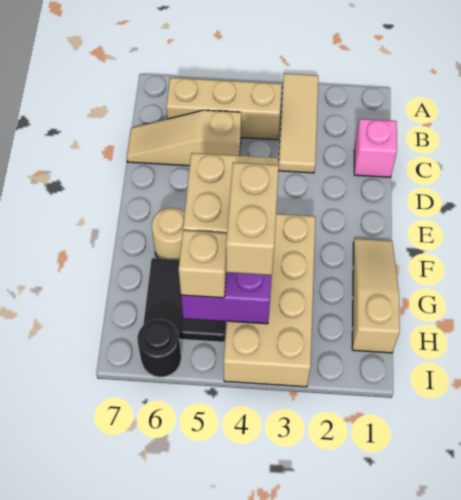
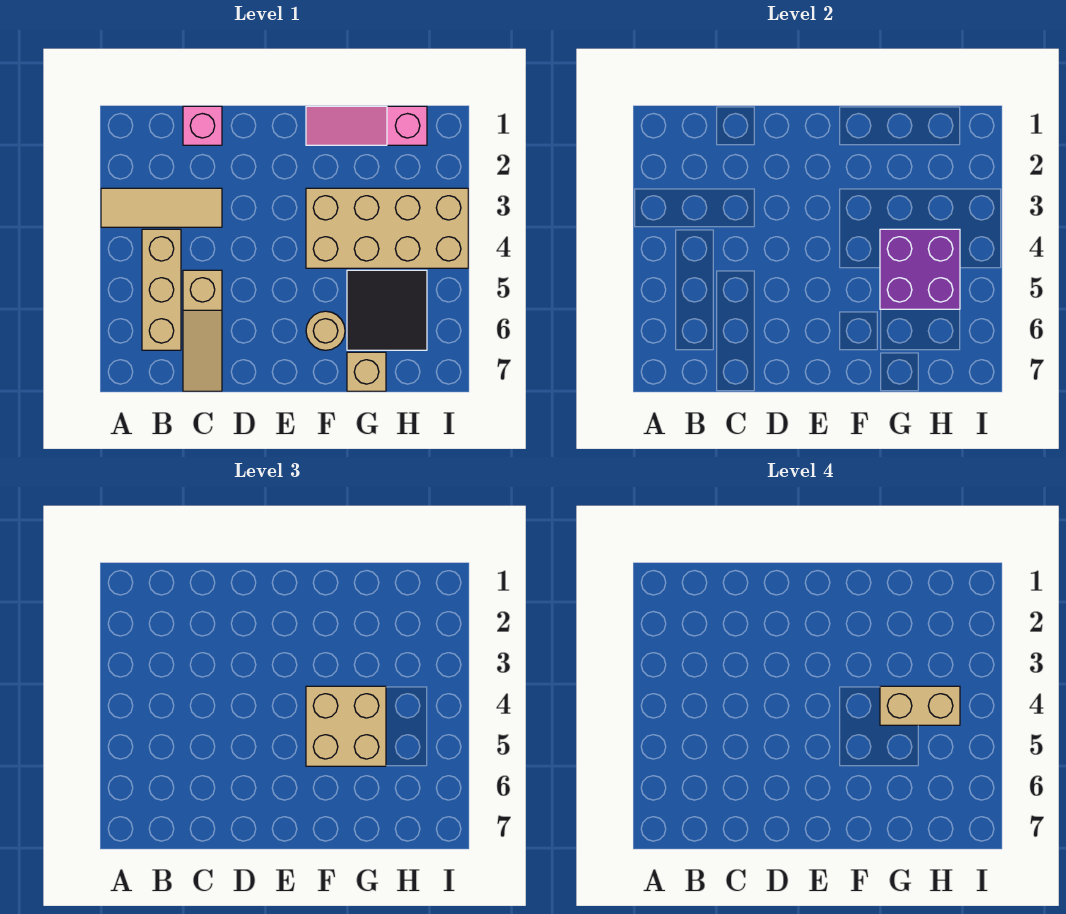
tan 1x3 slope [352,239,400,353] -> pink 1x3 slope [306,106,427,145]
tan 1x1 brick [179,230,227,298] -> tan 1x1 brick moved to [347,352,386,391]
black 1x1 round brick [137,319,181,377] -> none

